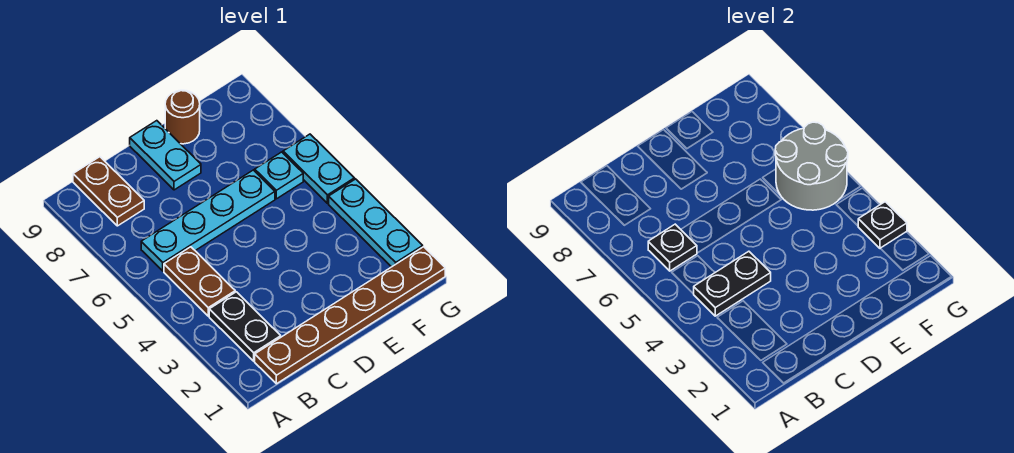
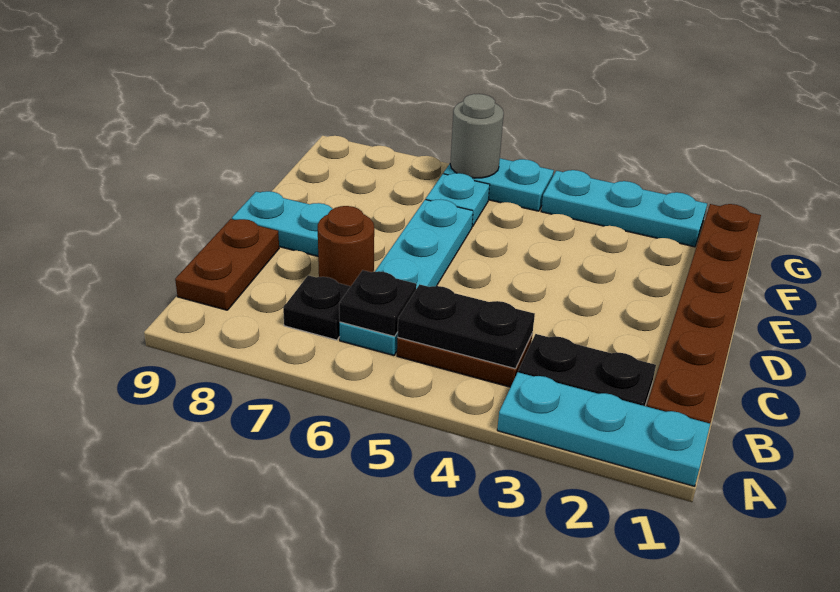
none -> cyan 1x3 plate [497,372,710,486]
black 1x2 plate [694,251,771,316] -> black 1x2 plate turned to [397,284,535,369]
brown 1x2 plate [73,157,144,226] -> brown 1x2 plate turned to [175,219,279,310]
brown 1x1 round brick [165,90,200,144] -> brown 1x1 round brick moved to [318,206,374,286]
grey 2x2 round brick [775,122,848,210] -> grey 1x1 round brick [450,94,504,178]
black 1x1 plate [858,202,907,248] -> black 1x1 plate moved to [283,275,351,340]

